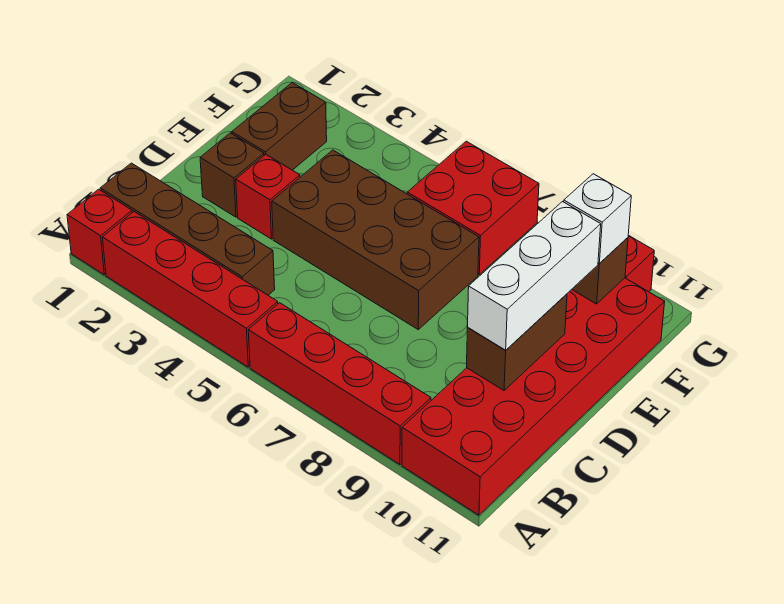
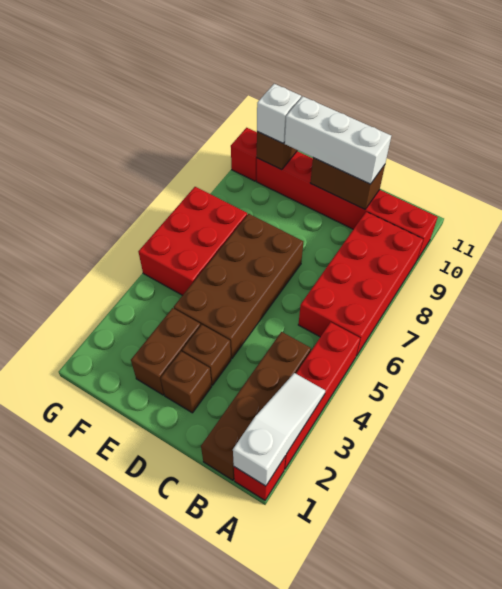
none -> white 1x3 slope [233,373,325,486]
red 1x4 brick [248,303,431,465] -> red 2x4 brick [298,212,423,356]
red 2x6 brick [402,278,665,515] -> red 1x6 brick [256,151,438,260]
red 1x1 brick [236,154,300,239] -> brown 1x1 brick [182,325,231,385]
brown 1x2 brick [232,83,327,170] -> brown 1x2 brick turned to [131,308,200,395]
red 2x2 brick [407,141,539,274] -> red 2x3 brick [138,187,247,295]

